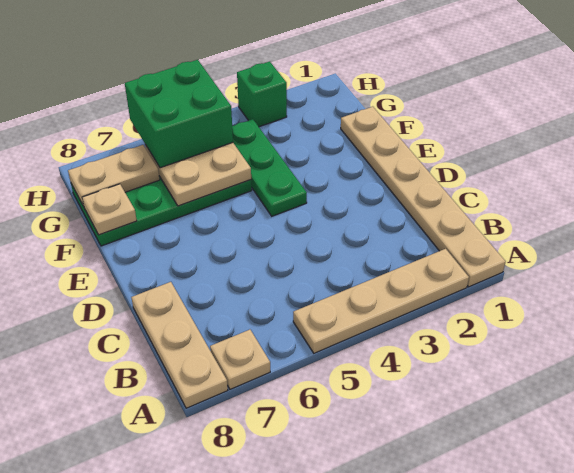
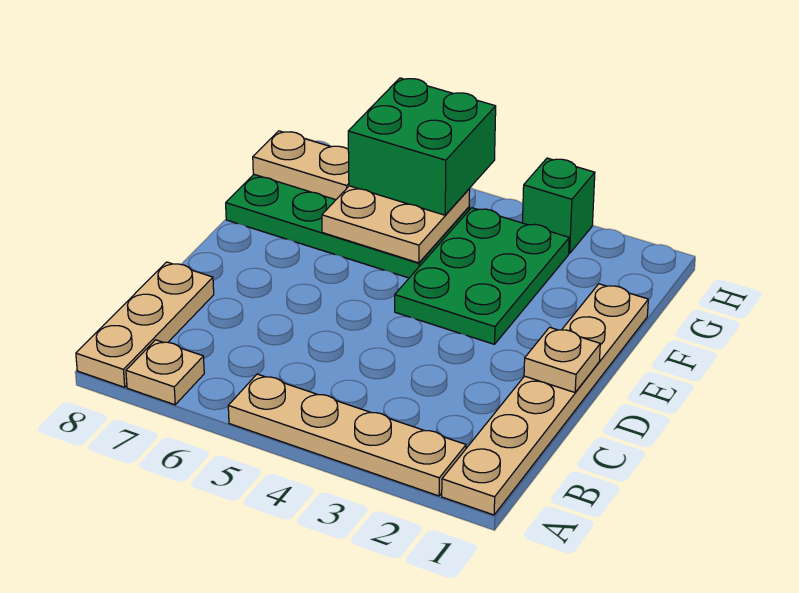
green 1x3 plate [232,119,307,216] -> green 2x3 plate [395,208,569,344]
tan 1x1 plate [82,184,137,235] -> tan 1x1 plate moved to [524,327,600,392]

